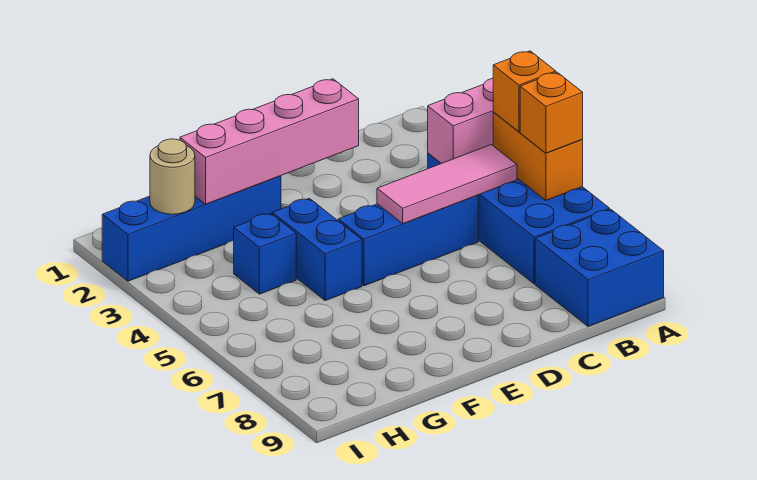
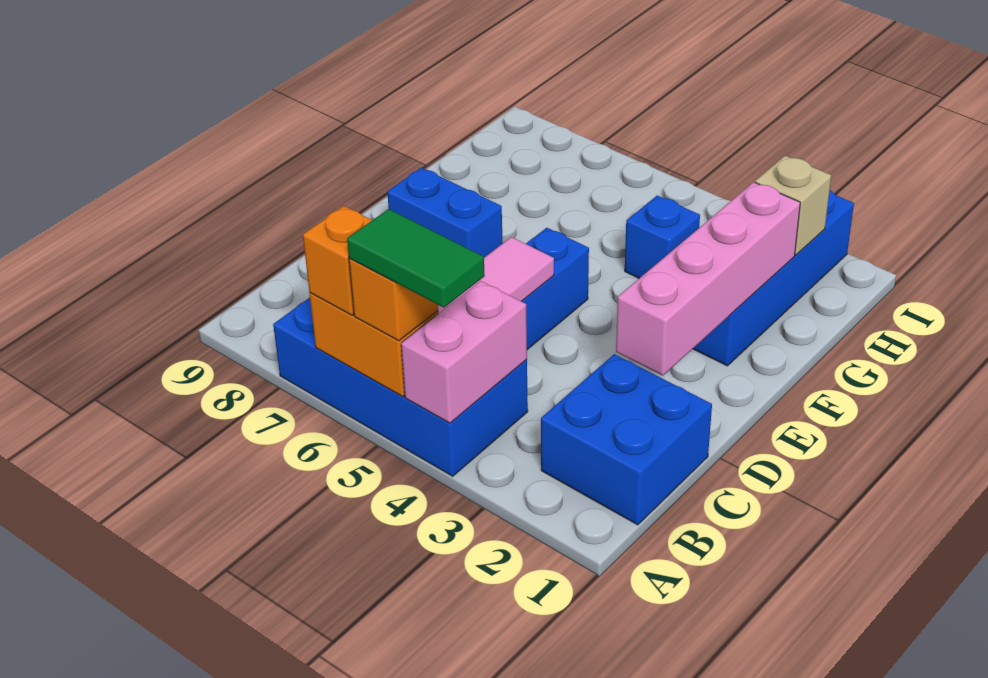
none -> green 1x2 tile [347,209,485,308]
blue 2x2 brick [535,210,664,326] -> blue 2x2 brick moved to [541,354,712,525]
blue 1x2 brick [273,198,362,301] -> blue 1x2 brick moved to [387,168,503,258]
tan 1x1 round brick [150,139,195,214] -> tan 1x1 brick [755,156,831,255]

